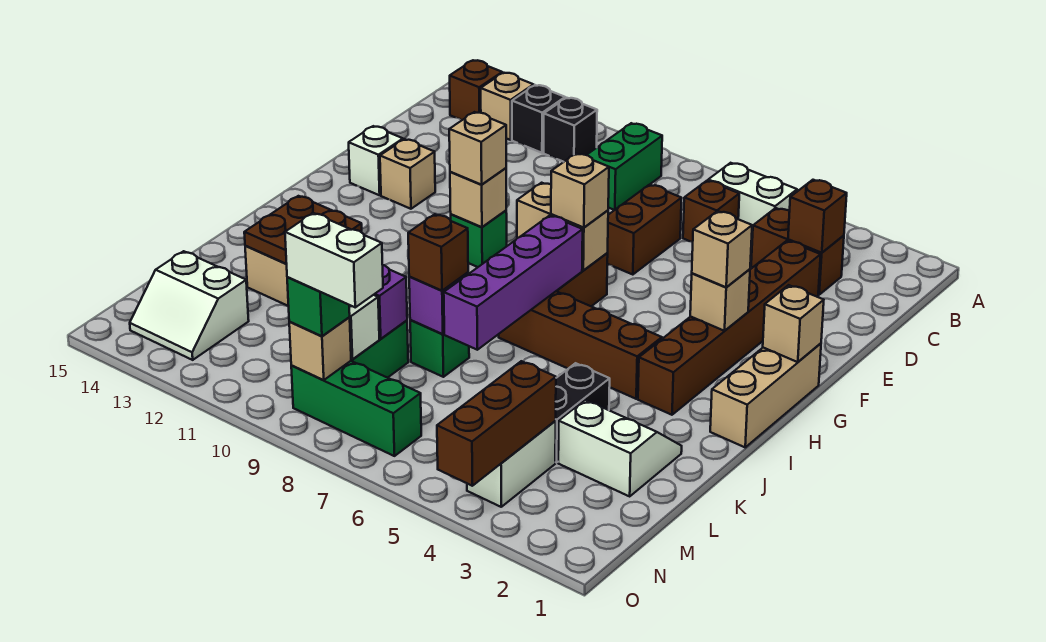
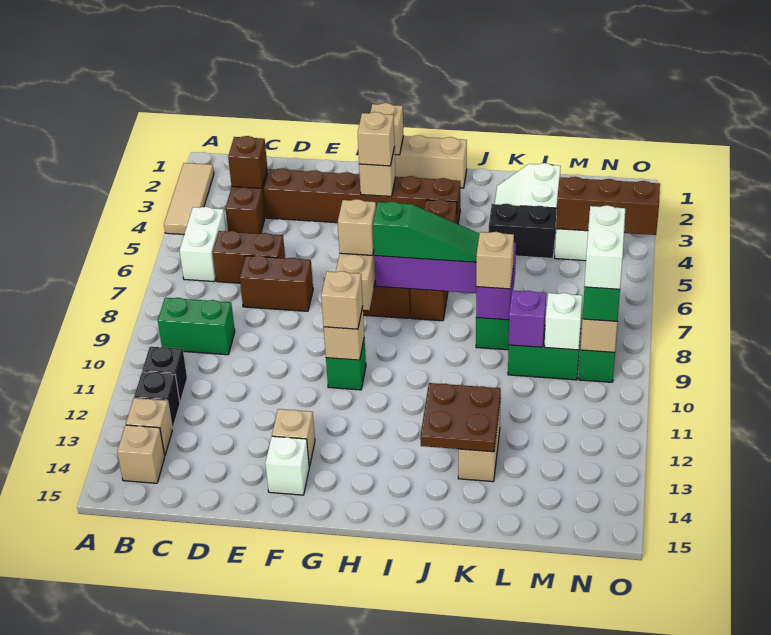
none -> tan 1x3 tile [164,163,214,235]
brown 1x1 brick [450,60,502,120] -> tan 1x1 brick [117,425,165,483]
brown 1x1 brick [683,181,739,242] -> brown 1x2 brick [213,231,285,283]
none -> green 1x3 slope [373,202,479,262]
brown 1x1 brick [408,214,468,291] -> tan 1x1 brick [476,232,514,289]
white 2x2 slope [130,251,249,360] -> none

